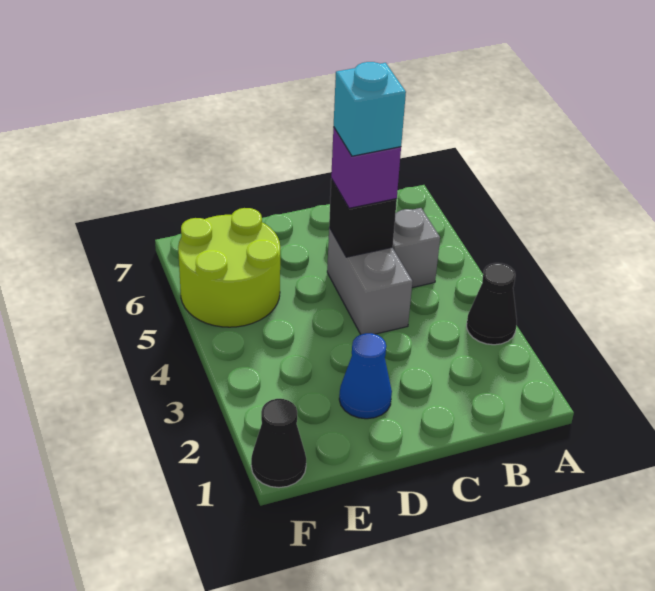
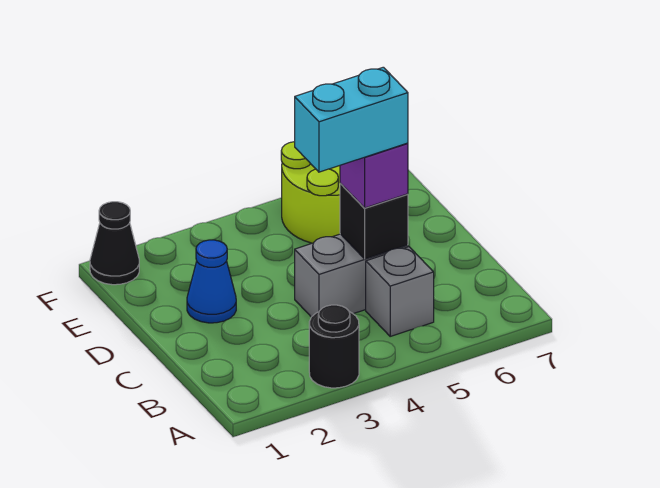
black 1x1 cone [467,263,517,345] -> black 1x1 round brick [309,305,359,388]
cyan 1x1 brick [334,62,406,156] -> cyan 1x2 brick [295,67,408,172]

